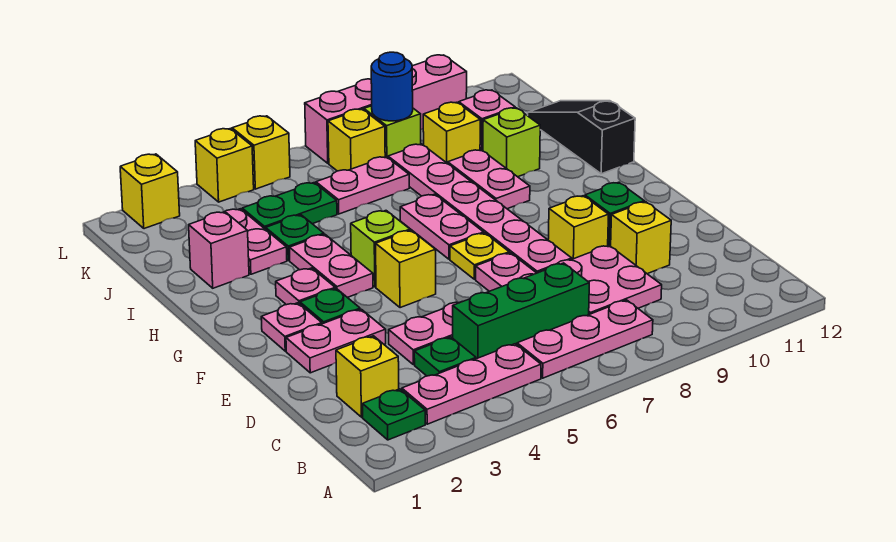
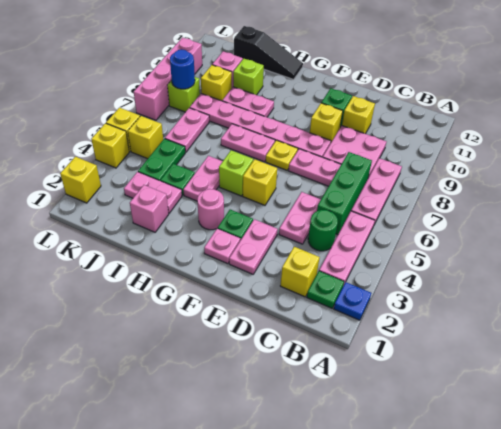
none -> blue 1x1 plate [334,282,371,320]
green 1x1 plate [414,337,476,376] -> green 1x1 round brick [308,210,338,251]
pink 1x1 plate [276,268,335,305] -> pink 1x1 round brick [197,189,224,230]
pink 1x2 plate [289,234,373,297] -> pink 1x2 plate turned to [183,156,223,201]
black 1x3 slope [528,101,635,174] -> black 1x3 slope turned to [234,26,303,80]
yellow 1x1 brick [328,109,385,171] -> yellow 1x1 brick moved to [128,116,163,159]

